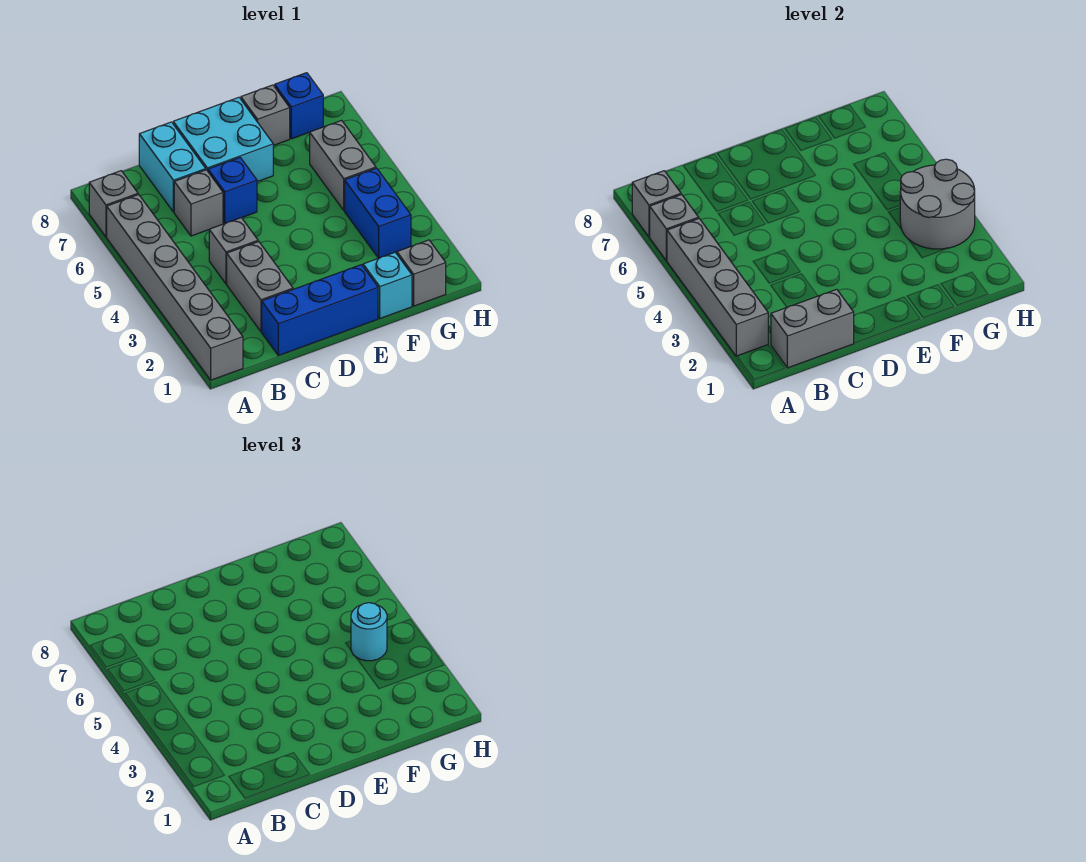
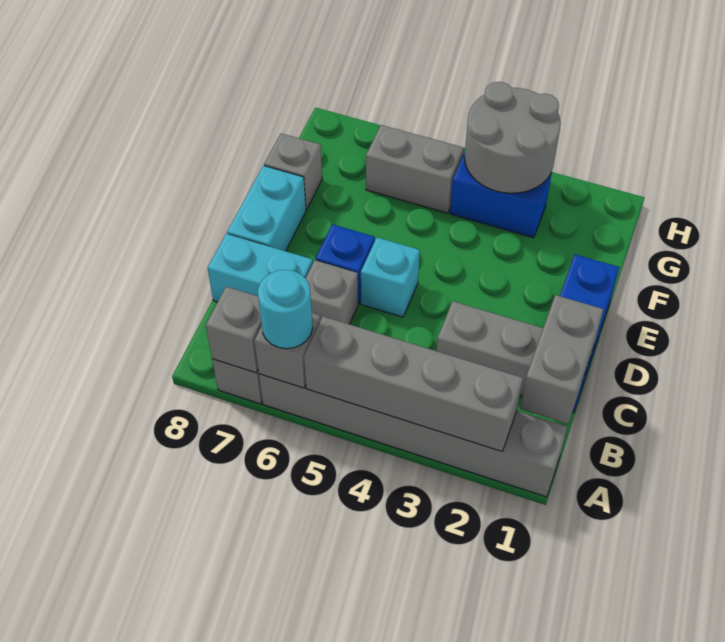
grey 1x1 brick [209,218,258,284] -> none
cyan 2x2 brick [173,97,273,182] -> cyan 1x2 brick [227,165,306,251]
cyan 1x1 brick [363,252,412,318] -> cyan 1x1 brick moved to [361,237,420,317]
grey 1x1 brick [397,240,446,306] -> none
cyan 1x1 round brick [351,603,387,661] -> cyan 1x1 round brick moved to [258,270,313,349]
blue 1x1 brick [275,73,323,139] -> none

